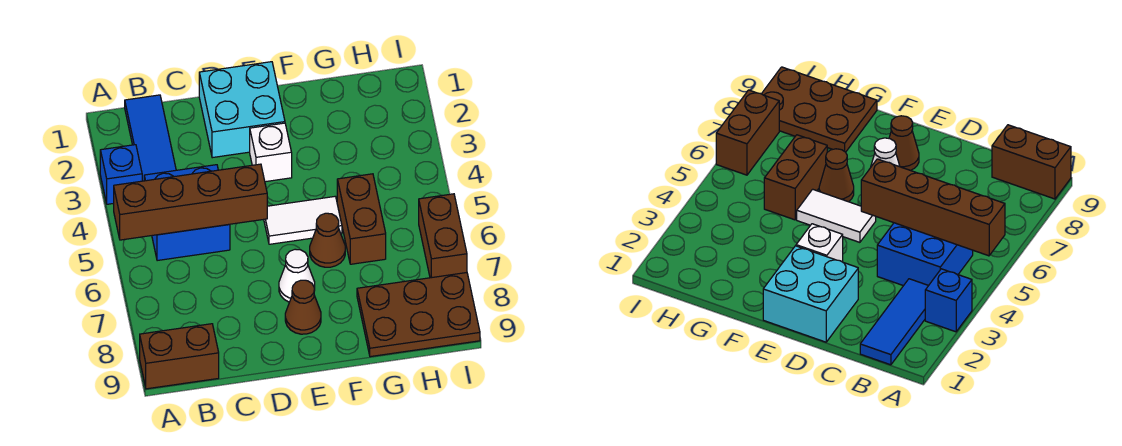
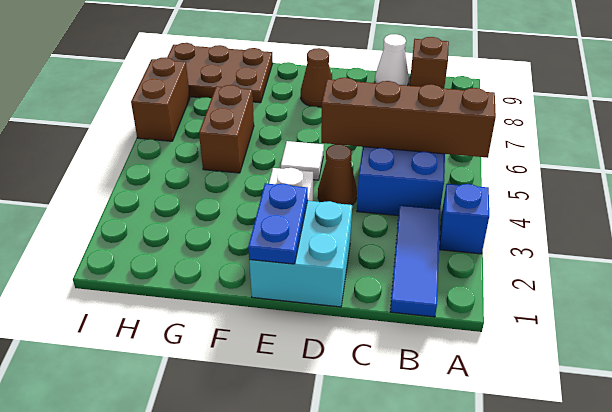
brown 1x2 brick [140,324,219,389] -> brown 1x1 brick [410,37,449,88]
none -> blue 1x2 plate [248,183,308,264]
white 1x2 tile [264,197,342,244] -> white 1x1 tile [281,141,324,180]
white 1x1 cone [279,249,315,302] -> white 1x1 cone moved to [375,34,409,86]
brown 1x1 cone [310,213,345,267] -> brown 1x1 cone moved to [318,144,357,205]

